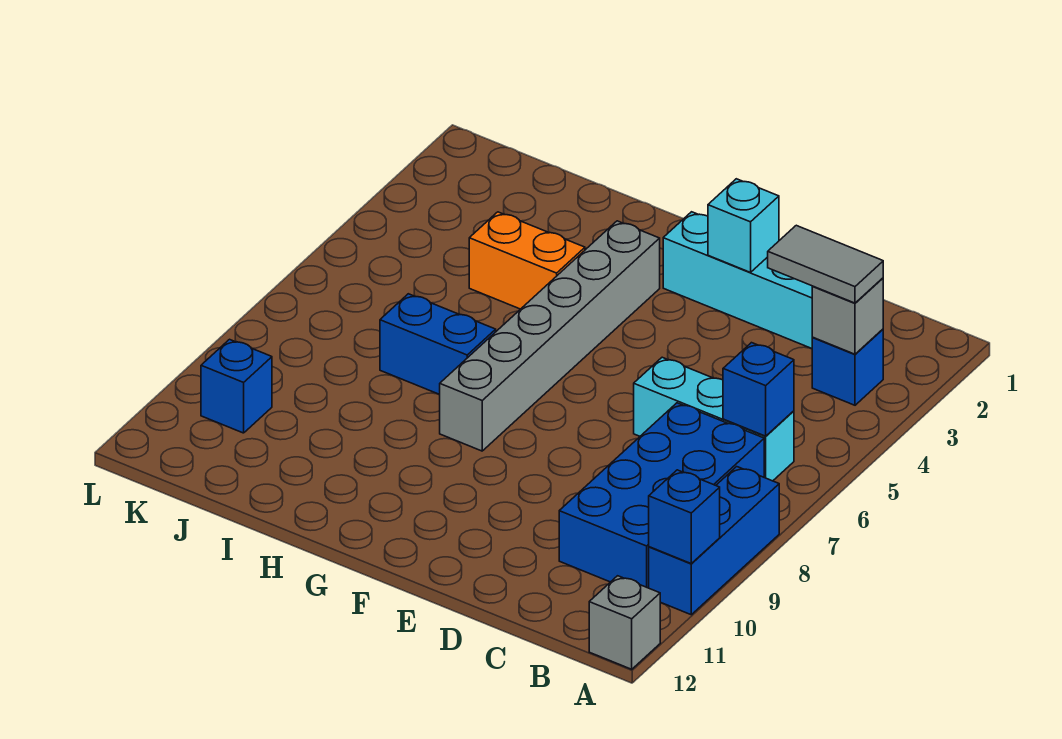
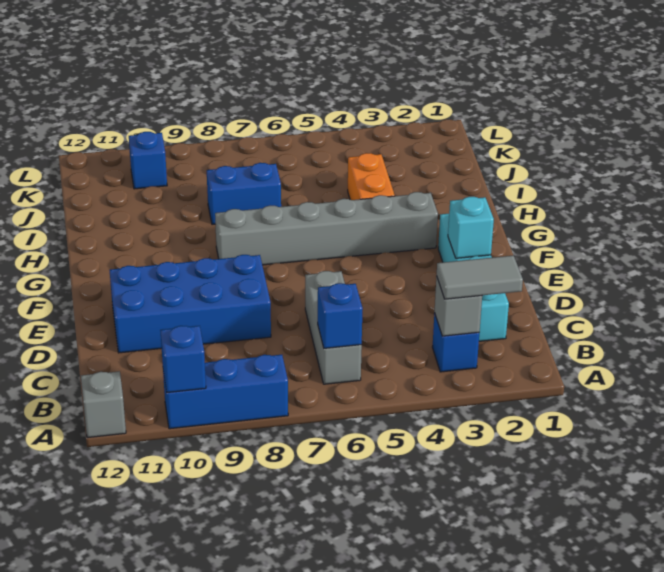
grey 1x2 tile [768,225,883,303] -> grey 1x2 tile turned to [437,255,523,299]
cyan 1x3 brick [634,357,794,481] -> grey 1x3 brick [305,271,362,384]
blue 2x4 brick [559,403,764,588] -> blue 2x4 brick moved to [110,255,271,353]
blue 1x2 brick [380,294,496,395] -> blue 1x2 brick turned to [207,163,281,224]

